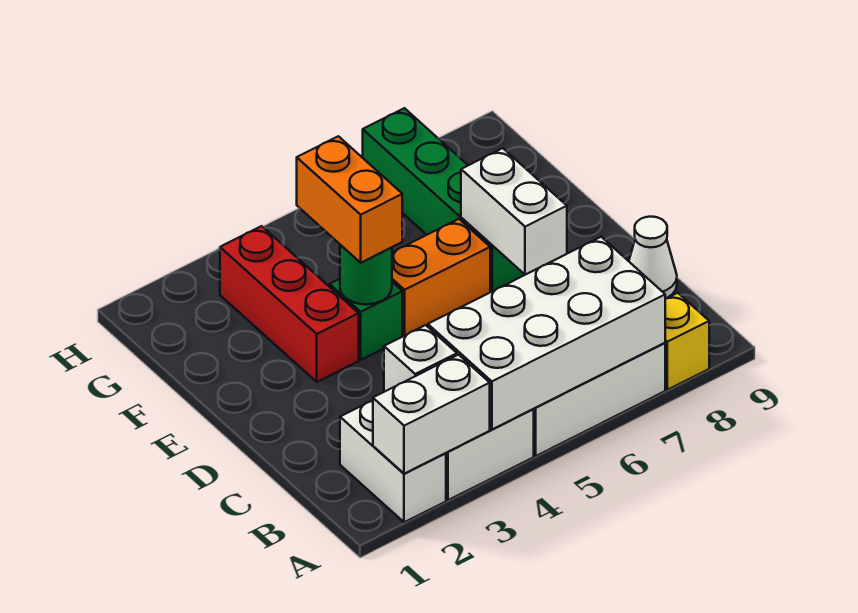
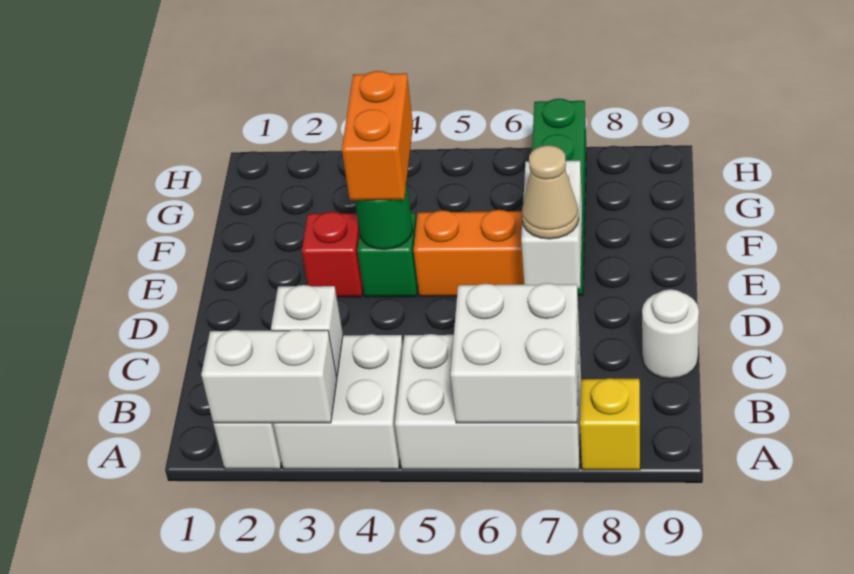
white 2x4 brick [428,237,665,429] -> white 2x2 brick [451,283,579,423]
white 1x1 cone [629,217,677,299] -> white 1x1 round brick [642,289,699,379]
none -> tan 1x1 cone [522,145,579,239]
red 1x3 brick [220,226,359,382] -> red 1x1 brick [302,212,363,297]

